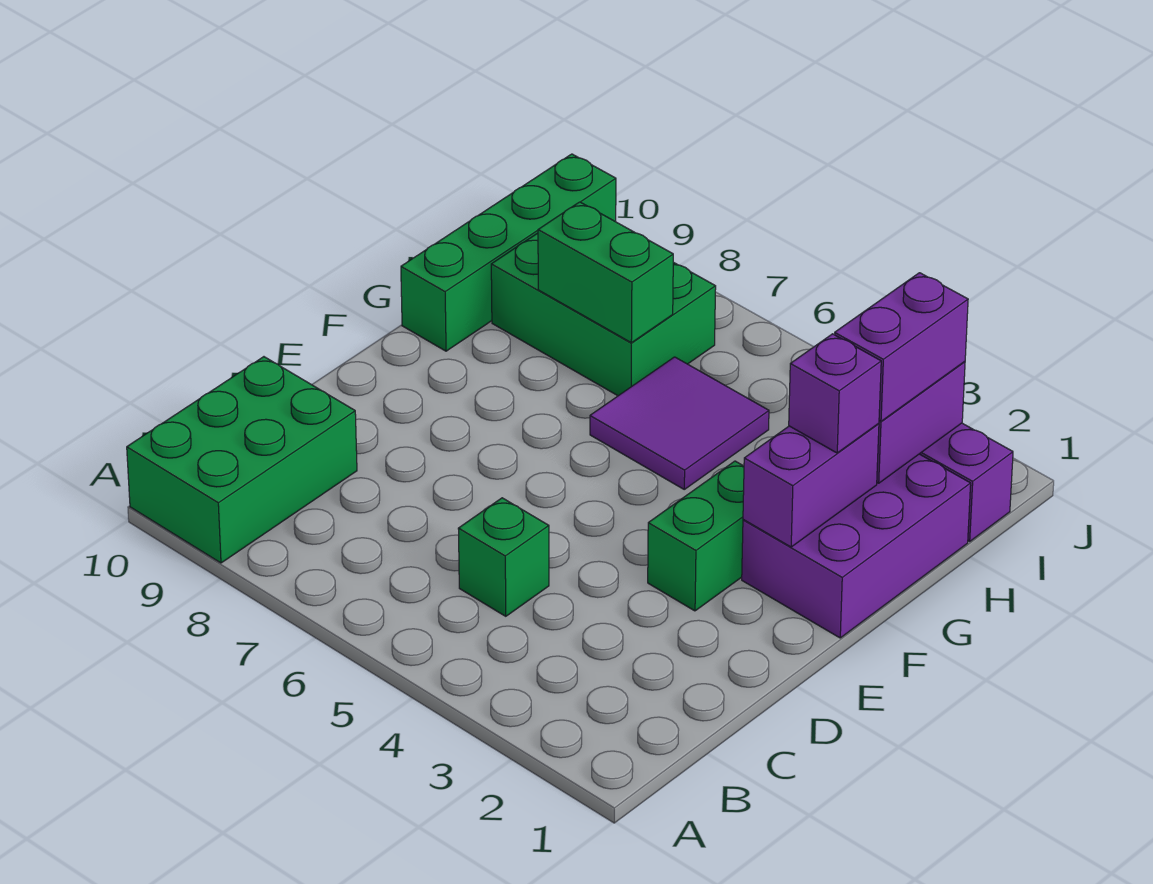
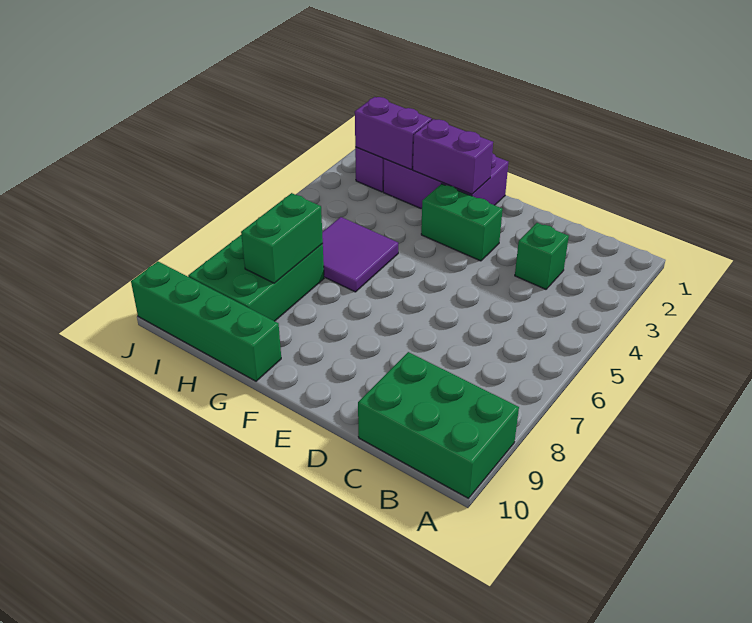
green 1x1 brick [458,498,549,616] -> green 1x1 brick moved to [515,223,569,289]
purple 1x1 brick [789,334,881,453] -> none
purple 1x2 brick [835,273,968,421] -> none

